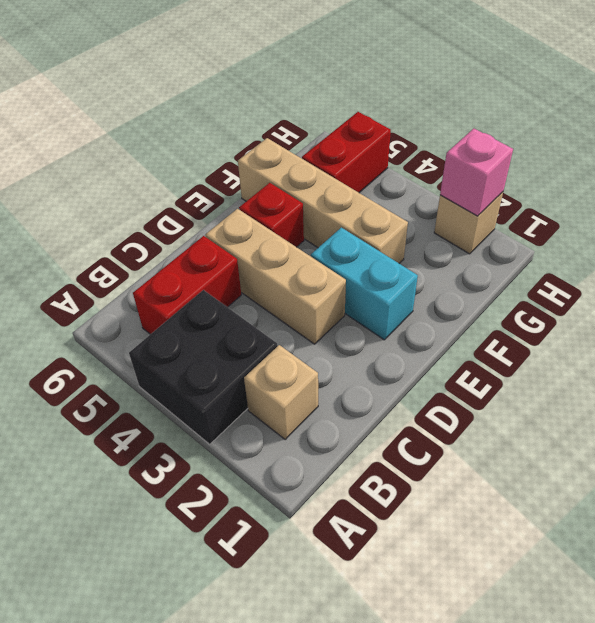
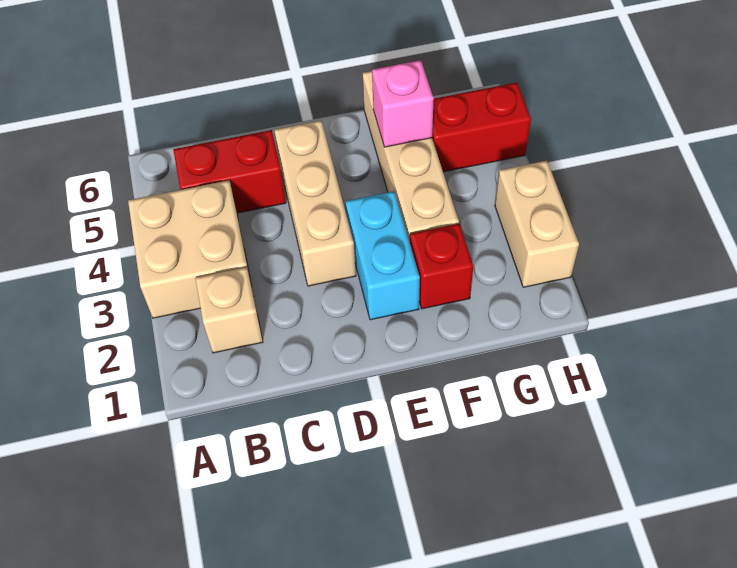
black 2x2 brick [129,290,278,444] -> tan 2x2 brick [128,180,252,318]
red 1x1 brick [239,183,304,247] -> red 1x1 brick moved to [410,224,473,309]
tan 1x1 brick [434,192,503,254] -> tan 1x2 brick [495,161,579,287]
pink 1x1 brick [440,129,513,216] -> pink 1x1 brick moved to [372,60,434,147]

